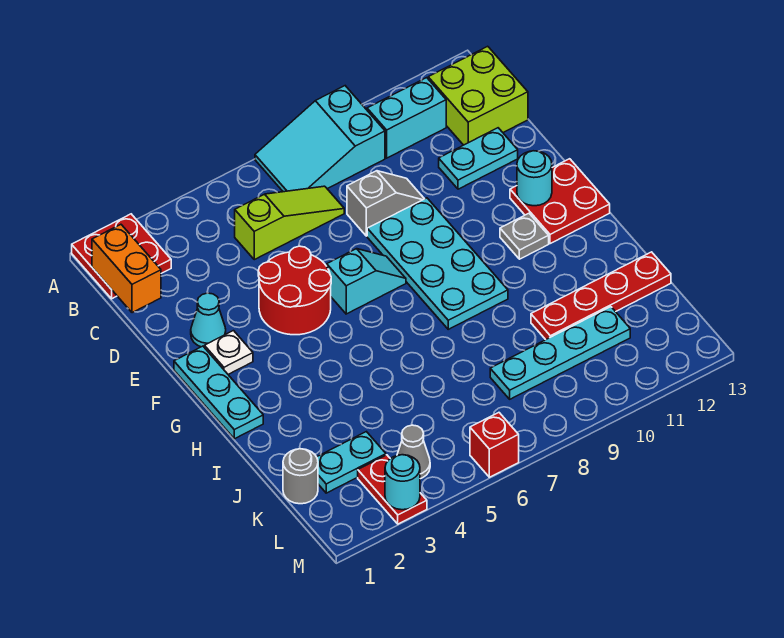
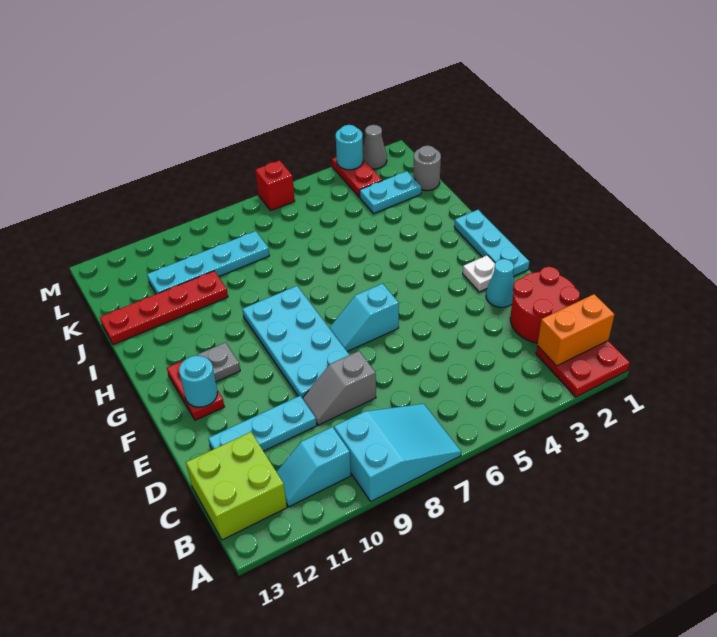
orange 1x2 brick [92,225,161,313] -> orange 1x2 brick turned to [537,294,615,366]
cyan 1x2 brick [367,78,446,158] -> cyan 1x2 slope [277,427,351,507]
lime 1x3 slope [235,186,344,260] -> none
cyan 1x2 plate [439,128,518,189] -> cyan 1x3 plate [208,396,317,451]
red 2x2 round brick [258,246,331,335] -> red 2x2 round brick moved to [510,267,580,343]
red 2x2 plate [510,159,610,244] -> red 1x2 plate [167,355,224,420]
grey 1x1 cone [397,425,430,479] -> grey 1x1 cone moved to [363,125,387,169]

